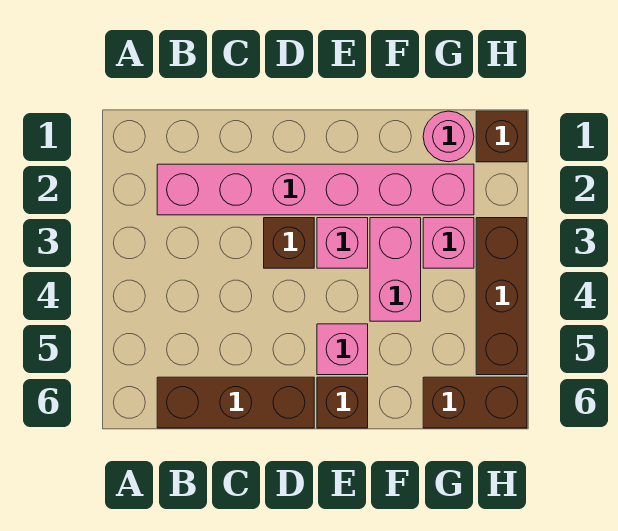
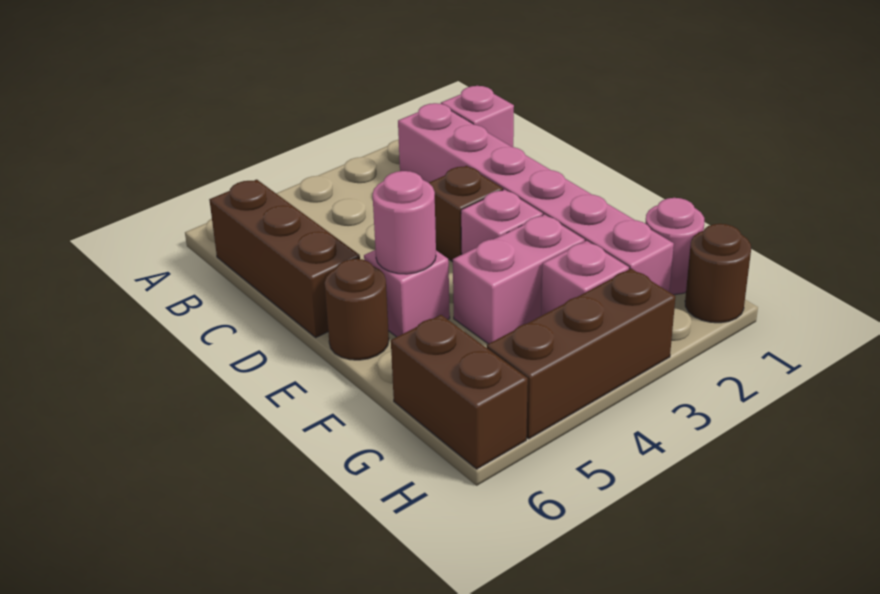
none -> pink 1x1 brick [441,86,514,147]
none -> pink 1x1 round brick [373,171,436,274]
brown 1x1 brick [317,377,368,428] -> brown 1x1 round brick [324,259,389,360]
brown 1x1 brick [476,111,527,162] -> brown 1x1 round brick [685,224,751,323]

